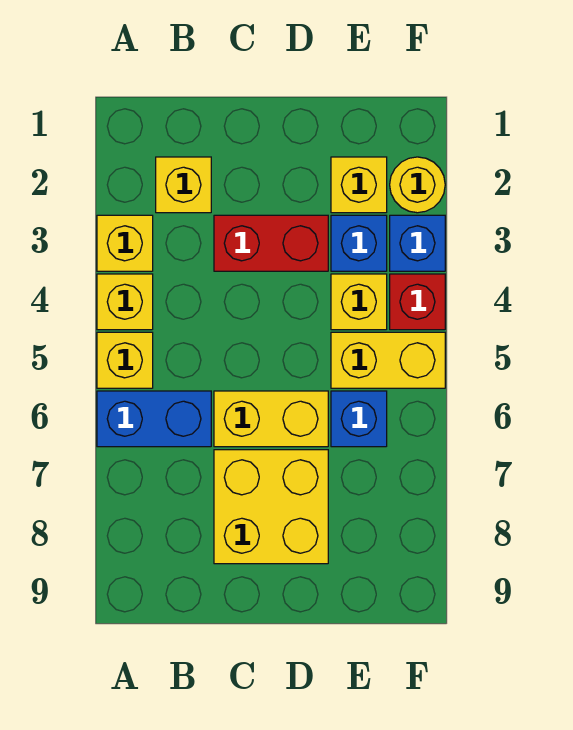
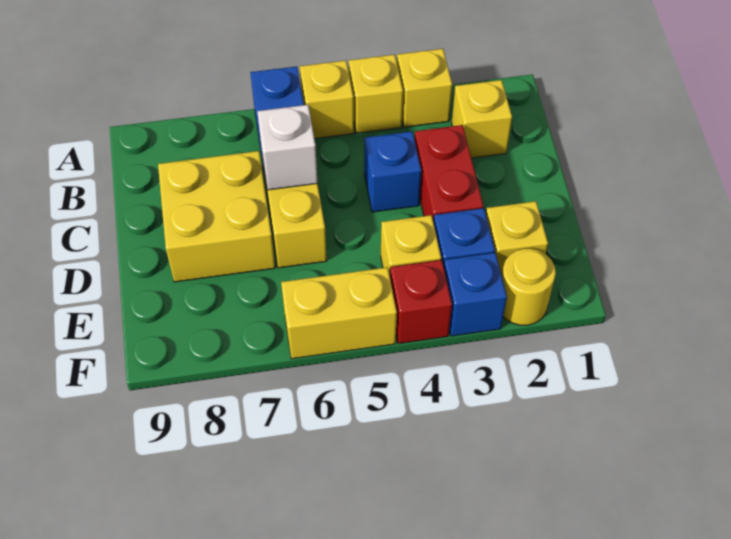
none -> white 1x1 brick [257,105,318,190]
yellow 1x2 brick [331,332,445,388] -> yellow 1x2 brick turned to [281,267,397,359]
blue 1x1 brick [331,391,387,447] -> blue 1x1 brick moved to [364,132,421,212]

